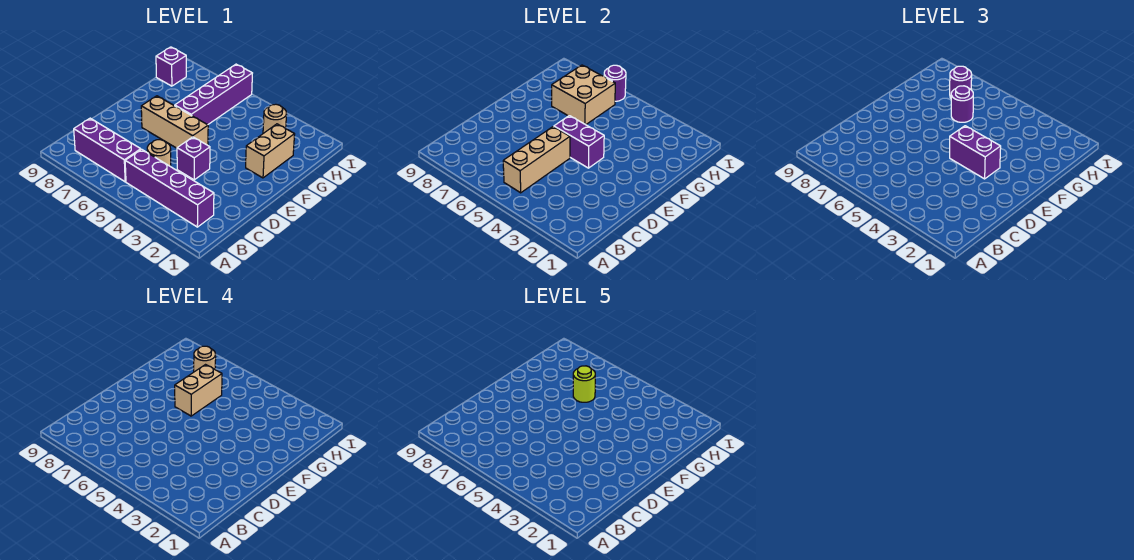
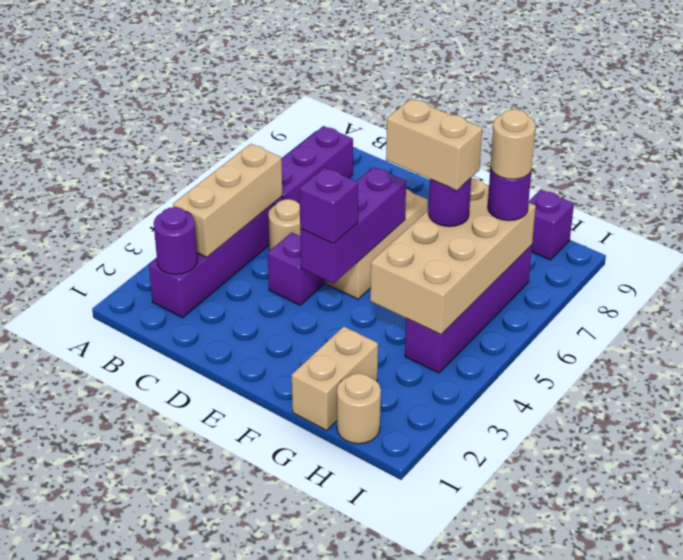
tan 1x3 brick [503,127,570,193] -> tan 1x3 brick turned to [173,144,282,257]
purple 1x2 brick [950,126,1001,179] -> purple 1x1 brick [299,168,358,244]
purple 1x2 brick [554,116,604,168] -> purple 1x3 brick [300,167,406,283]
tan 1x2 brick [246,124,295,178] -> tan 1x2 brick turned to [292,326,378,430]
purple 1x4 brick [175,64,252,125] -> purple 1x4 brick turned to [405,245,532,373]
tan 2x2 brick [552,65,615,125] -> tan 2x4 brick [370,178,536,334]
lime 1x1 round brick [573,366,595,402] -> none
tan 1x1 round brick [263,104,287,133] -> tan 1x1 round brick moved to [337,373,381,444]
purple 1x1 round brick [604,65,626,101] -> purple 1x1 round brick moved to [154,207,197,274]

